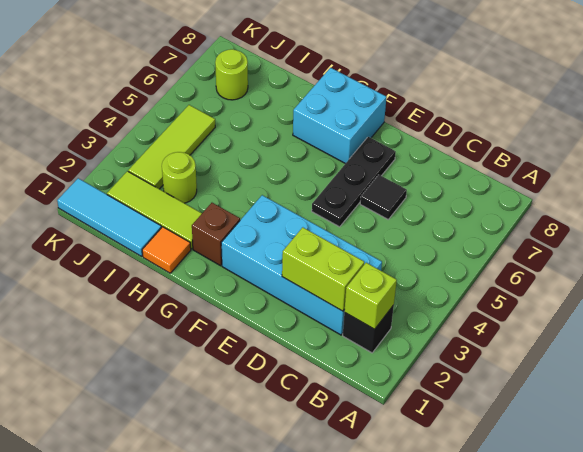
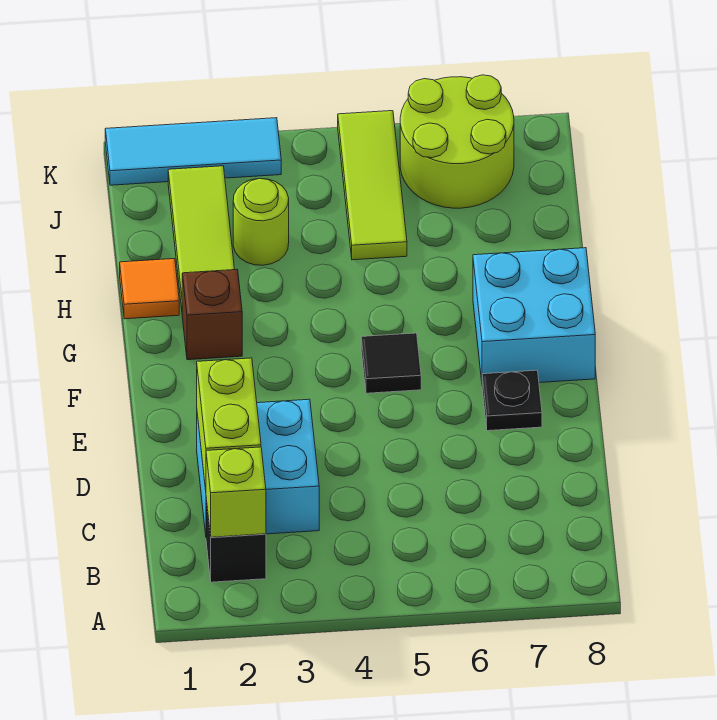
cyan 2x4 brick [221,195,382,335] -> cyan 2x2 brick [197,399,319,534]
black 1x1 tile [360,175,407,219] -> black 1x1 tile moved to [361,333,421,393]
black 1x3 plate [312,137,396,227] -> black 1x1 plate [482,370,542,431]
cyan 1x3 tile [57,178,161,256] -> cyan 1x3 tile turned to [105,118,281,185]
lime 1x3 tile [128,105,215,189] -> lime 1x3 tile turned to [338,111,407,260]
lime 1x1 round brick [215,49,248,100] -> lime 2x2 round brick [400,75,514,208]

